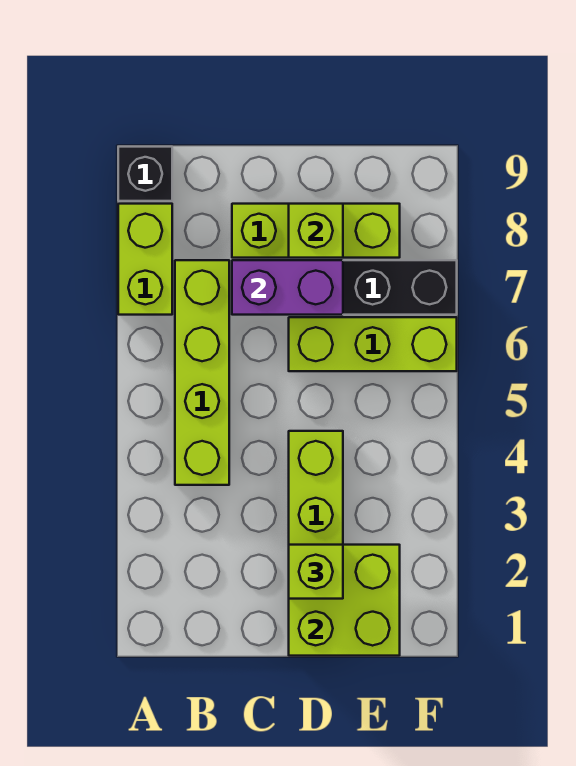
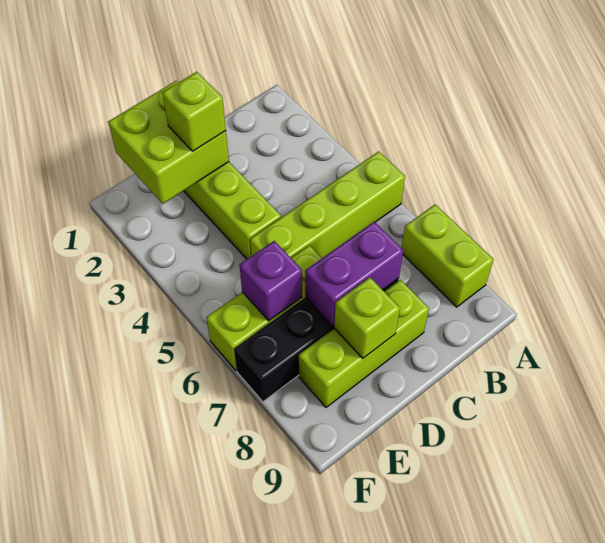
black 1x1 brick [118,147,172,201] -> none
lime 1x4 brick [175,260,229,485] -> lime 1x4 brick turned to [250,151,405,258]
none -> purple 1x1 brick [239,241,302,321]

